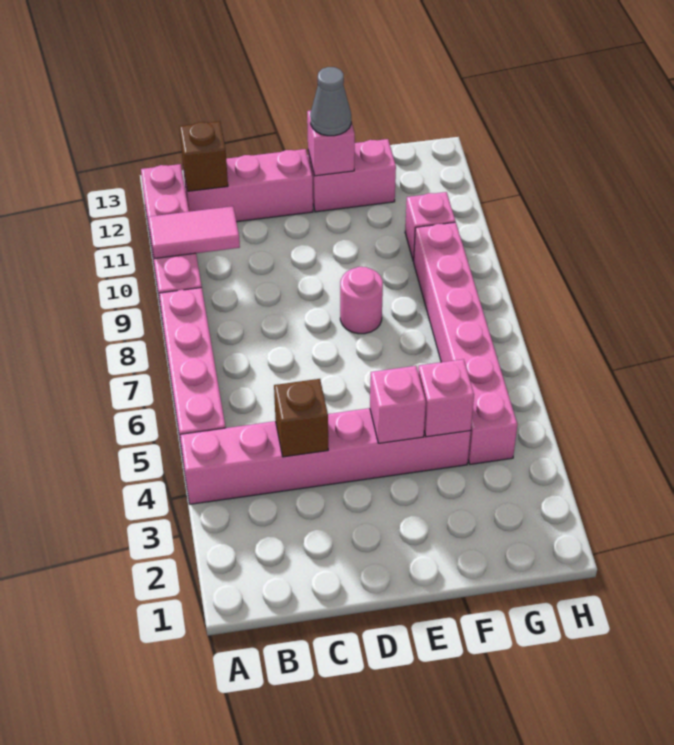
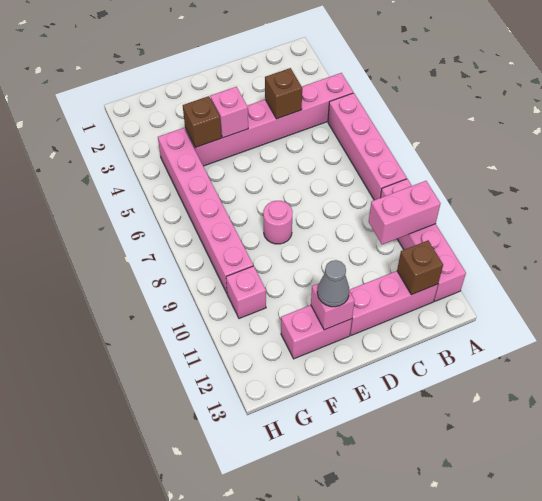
pink 1x2 tile [148,206,240,259] -> pink 1x2 brick [369,181,441,244]
pink 1x1 brick [418,359,474,437] -> brown 1x1 brick [183,96,221,148]

